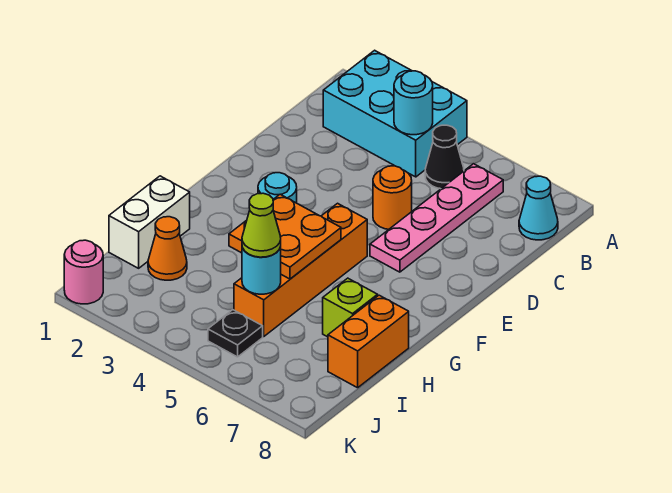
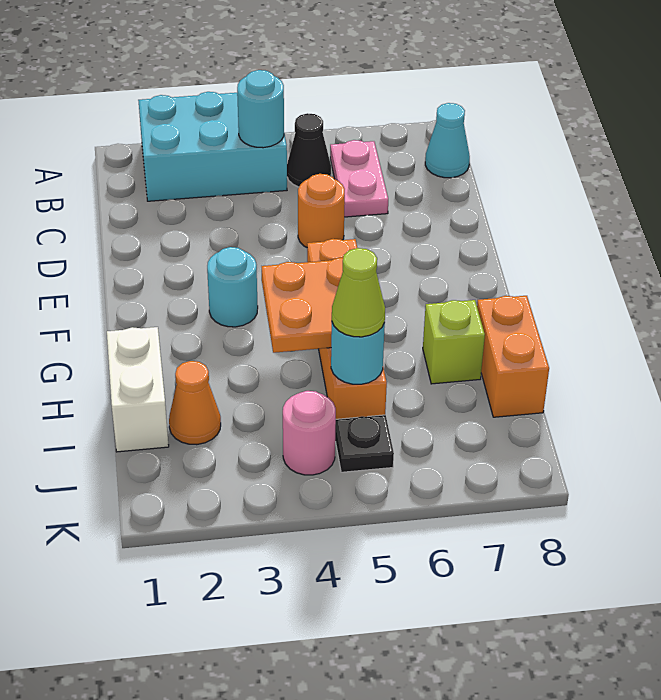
pink 1x4 plate [370,164,503,272] -> pink 1x2 plate [330,140,388,217]
pink 1x1 round brick [64,240,103,304] -> pink 1x1 round brick moved to [283,391,336,475]

